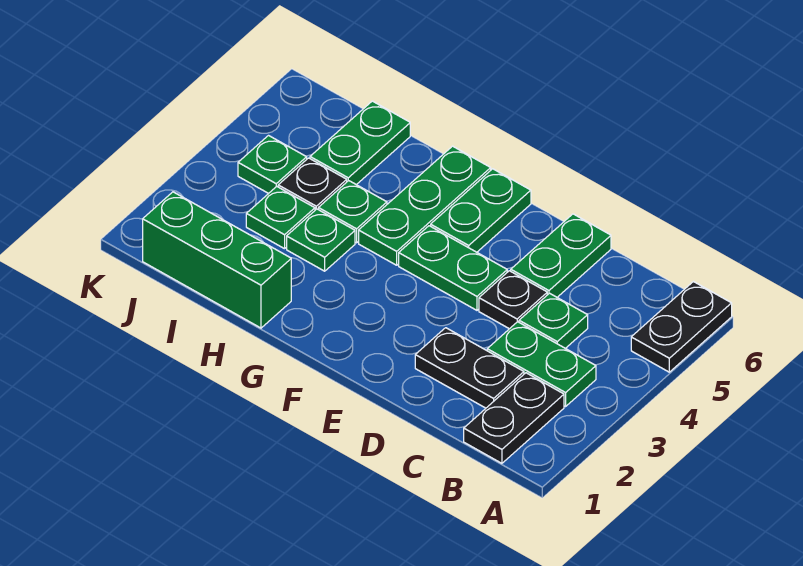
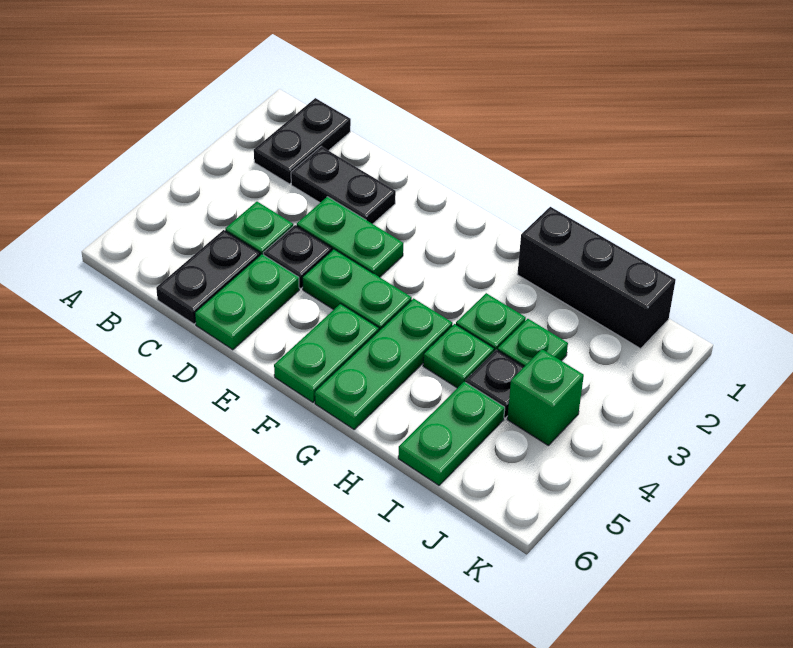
black 1x2 plate [631,282,732,372] -> black 1x2 plate moved to [156,230,260,324]
green 1x2 plate [487,322,596,406] -> green 1x2 plate moved to [297,197,403,277]
green 1x3 brick [143,192,291,328] -> black 1x3 brick [517,207,676,349]
green 1x1 plate [238,136,307,193] -> green 1x1 brick [507,349,584,445]

